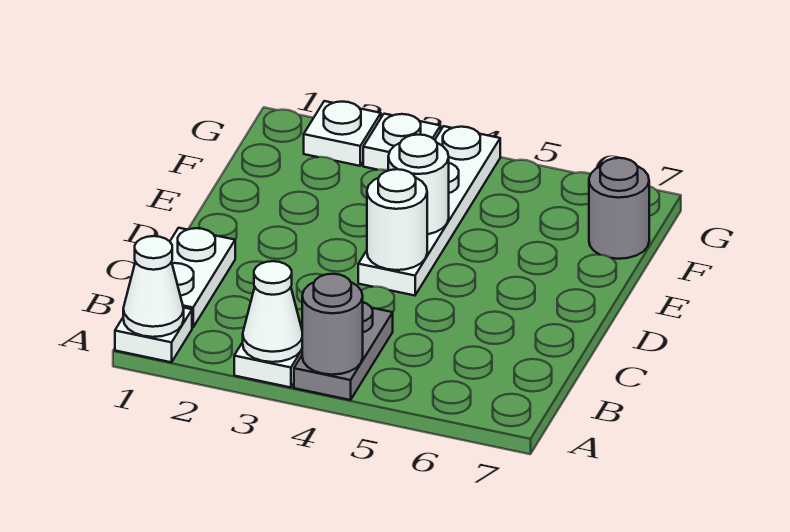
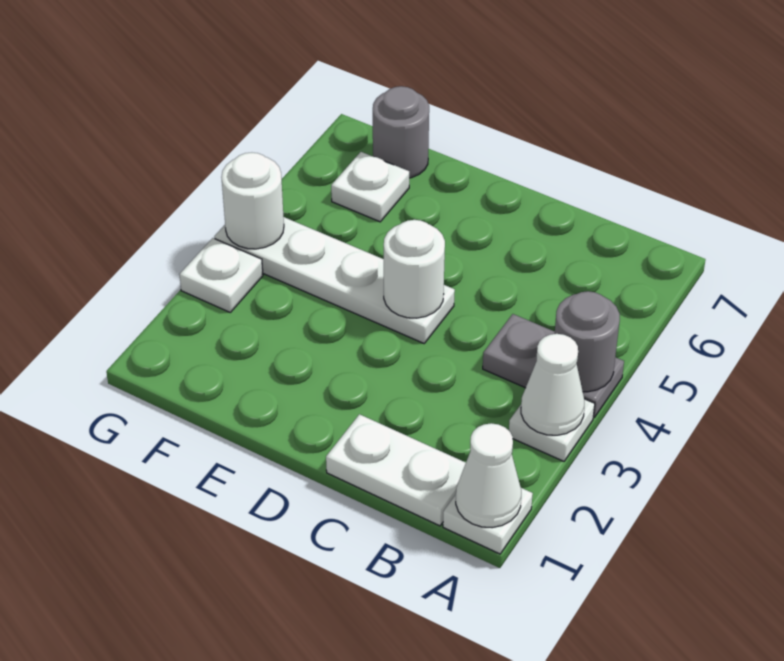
white 1x1 round brick [388,135,449,234] -> white 1x1 round brick moved to [221,153,284,249]
white 1x1 plate [304,101,381,166] -> white 1x1 plate moved to [331,152,409,222]

